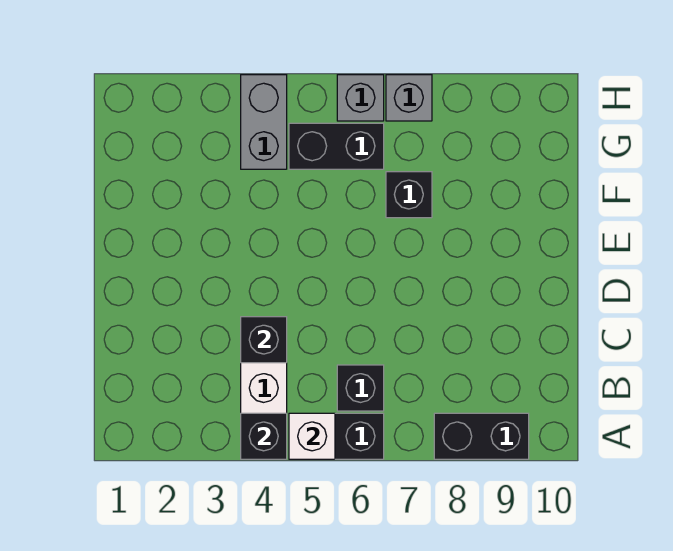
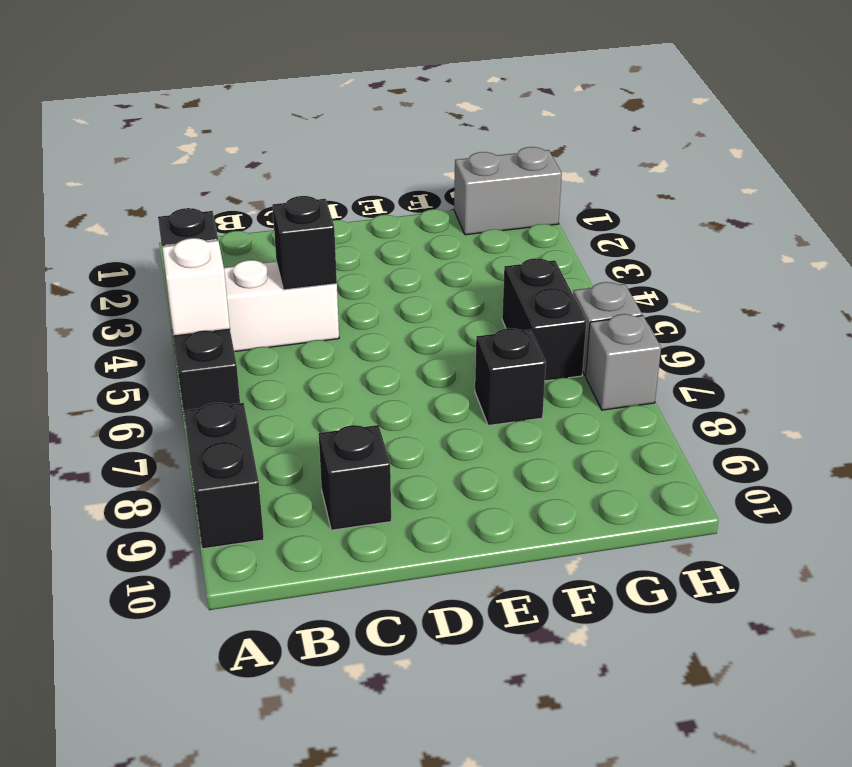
black 1x1 brick [337,365,384,411] -> black 1x1 brick moved to [319,425,391,530]
grey 1x2 brick [241,75,287,169] -> grey 1x2 brick moved to [454,147,562,235]

